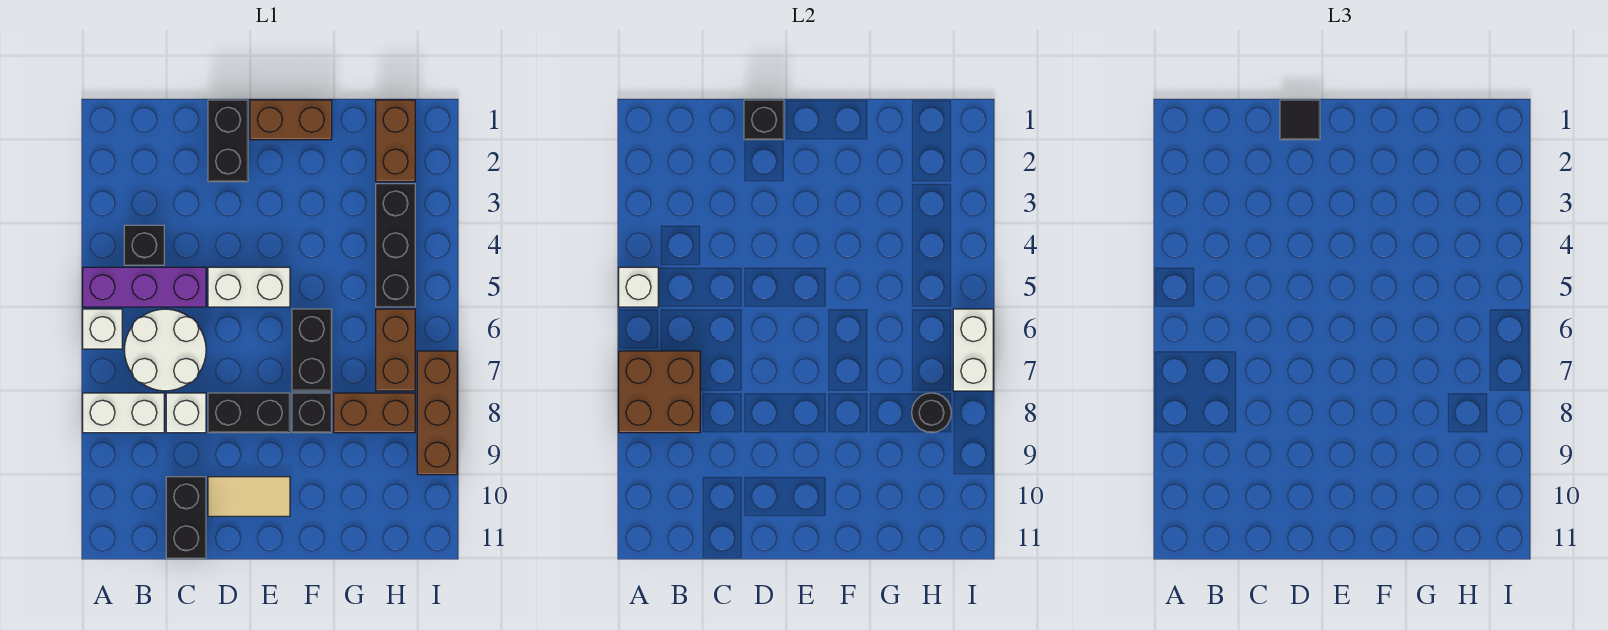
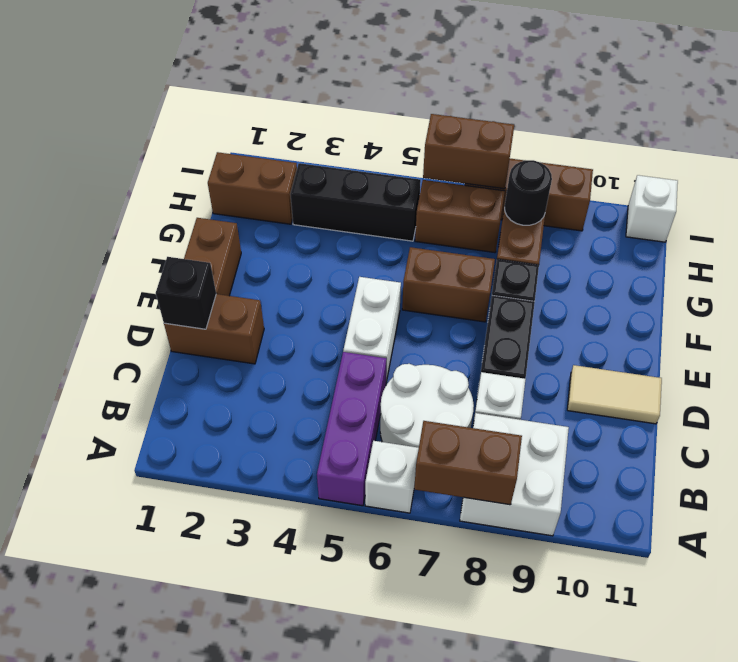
white 1x1 brick [619,267,658,307] -> white 1x1 brick moved to [626,175,678,242]
brown 2x2 brick [619,351,700,433] -> brown 1x2 brick [414,421,522,505]
white 1x2 brick [83,393,164,433] -> white 2x2 brick [460,413,569,536]
black 1x1 brick [124,225,164,265] -> none
black 1x2 brick [166,477,206,558] -> none
black 1x2 brick [208,100,248,182] -> brown 1x2 brick [164,294,264,364]
black 1x1 tile [1280,100,1320,140] -> none
tan 1x2 tile [208,477,290,516] -> tan 1x2 tile turned to [567,365,662,424]
black 1x2 brick [292,309,332,391] -> brown 1x2 brick [402,247,495,322]
white 1x2 brick [953,309,993,391] -> brown 1x2 brick [423,114,514,189]

